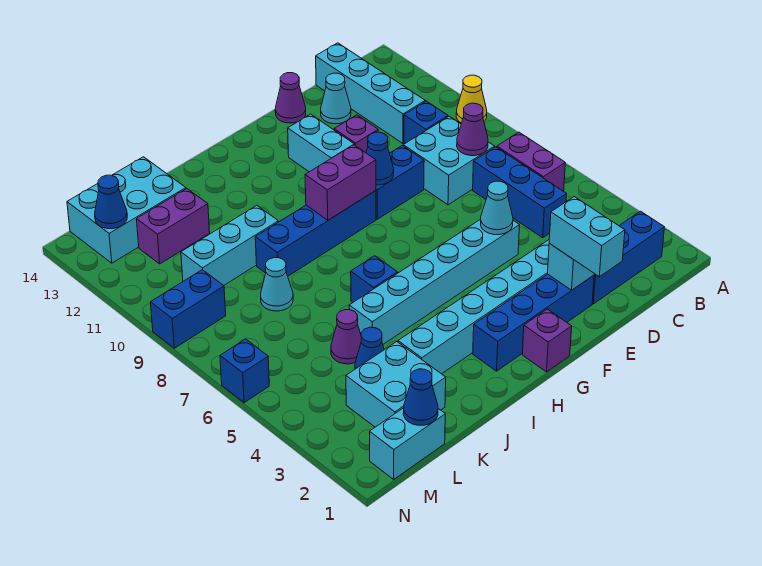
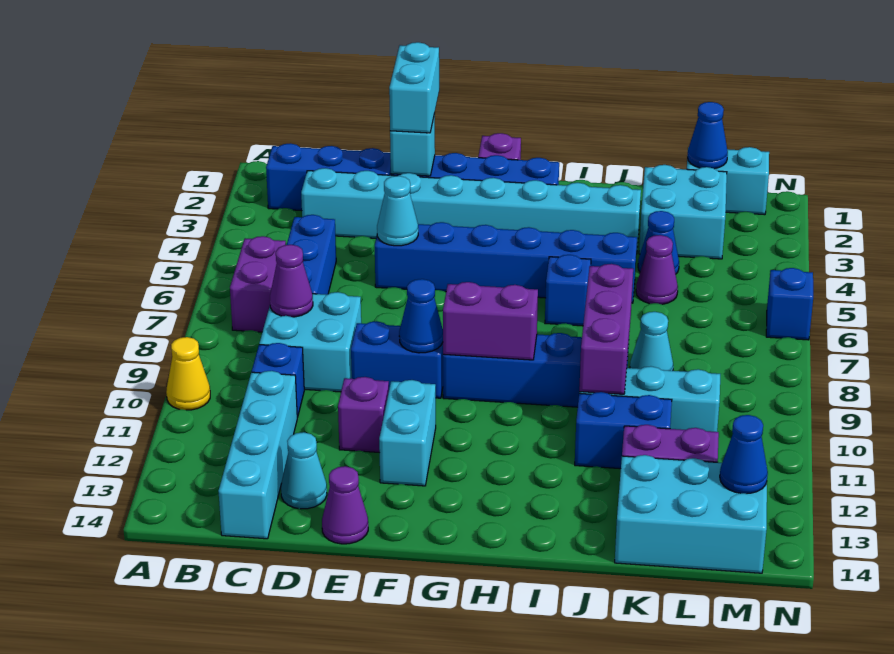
cyan 1x6 brick [349,219,520,344] -> blue 1x6 brick [375,222,637,303]
none -> purple 1x3 brick [579,264,633,394]
blue 1x2 brick [151,270,226,348] -> blue 1x2 brick moved to [575,392,672,469]

